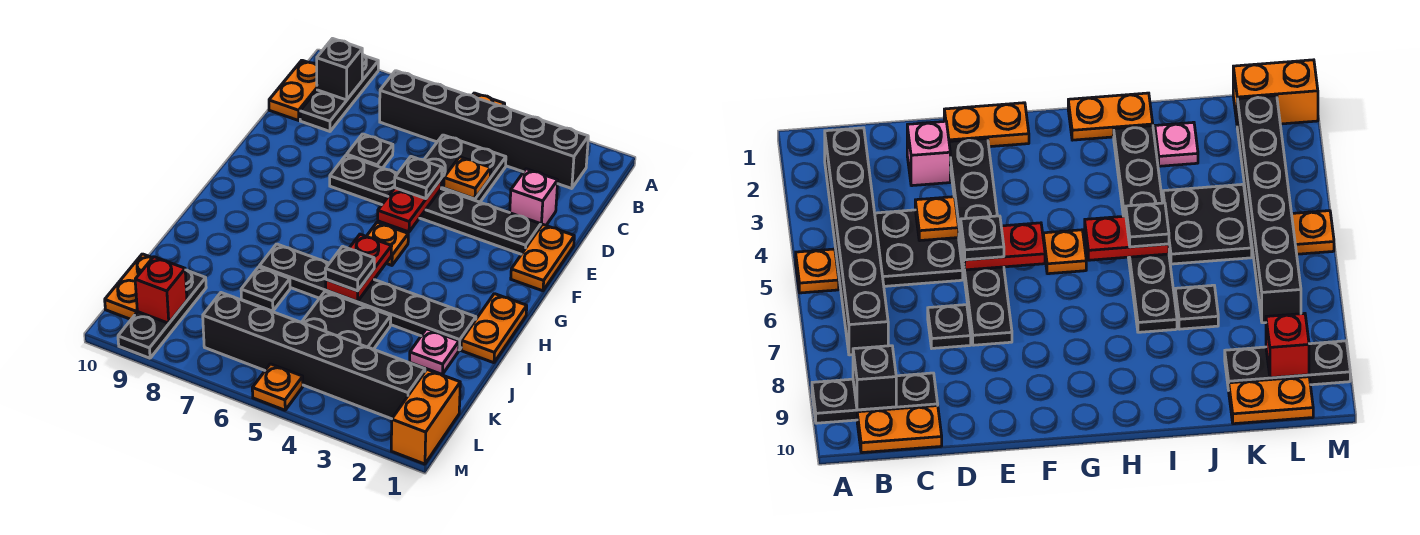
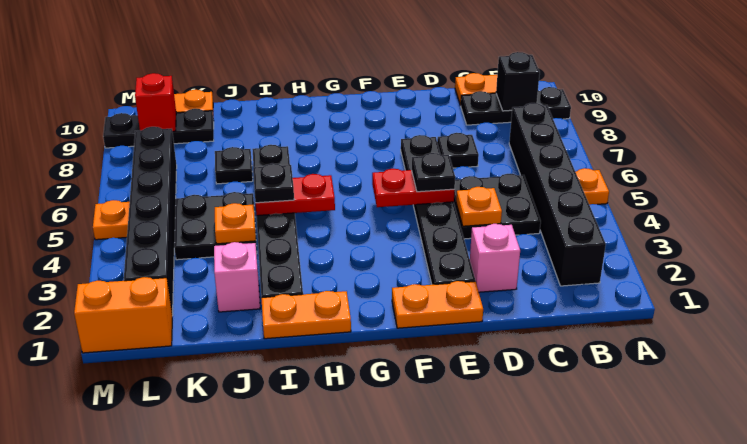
orange 1x1 plate [366,222,408,265] -> orange 1x1 plate moved to [215,203,256,244]
pink 1x1 plate [410,329,459,374] -> pink 1x1 brick [214,242,260,312]

